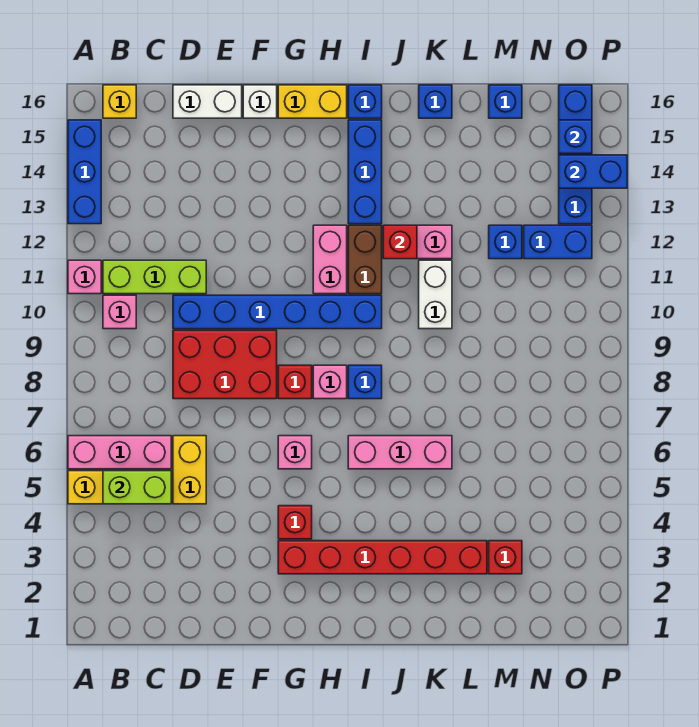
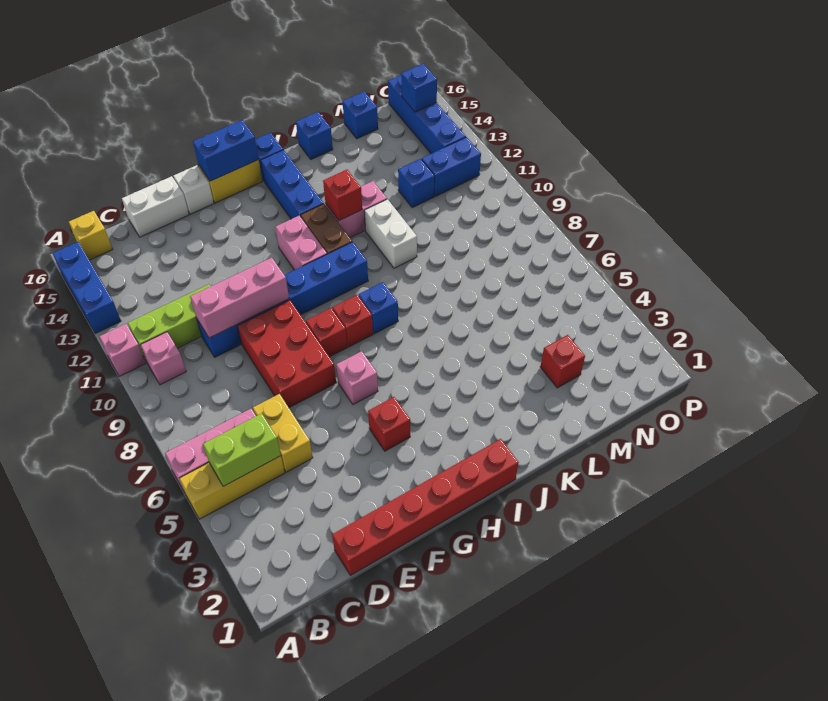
red 2x3 brick [173,330,277,399] -> red 2x3 brick turned to [238,300,336,408]
red 1x6 brick [278,541,487,574] -> red 1x6 brick moved to [332,439,519,576]
pink 1x1 brick [313,365,347,399] -> red 1x1 brick [332,295,373,347]
pink 1x3 brick [348,436,452,469] -> pink 1x3 brick moved to [190,258,289,338]
blue 1x2 brick [559,155,627,188] -> blue 1x2 brick moved to [193,120,259,181]

